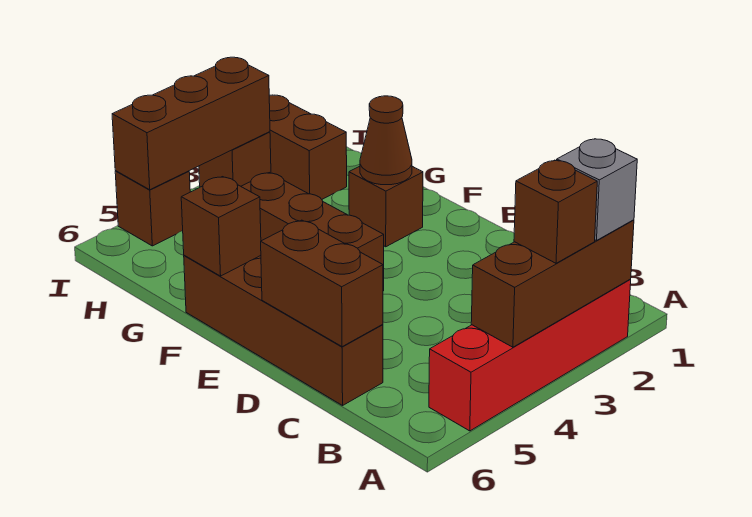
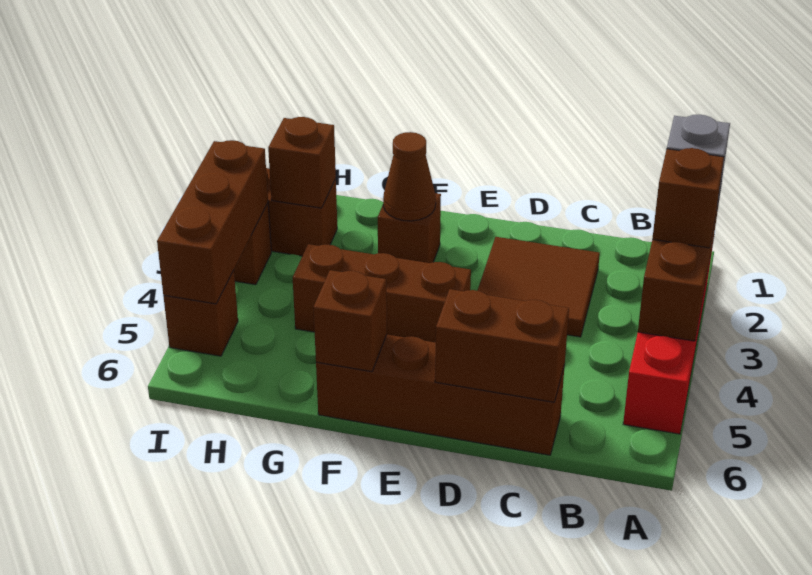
none -> brown 2x2 tile [477,237,600,337]
none -> brown 1x1 brick [268,117,336,208]

